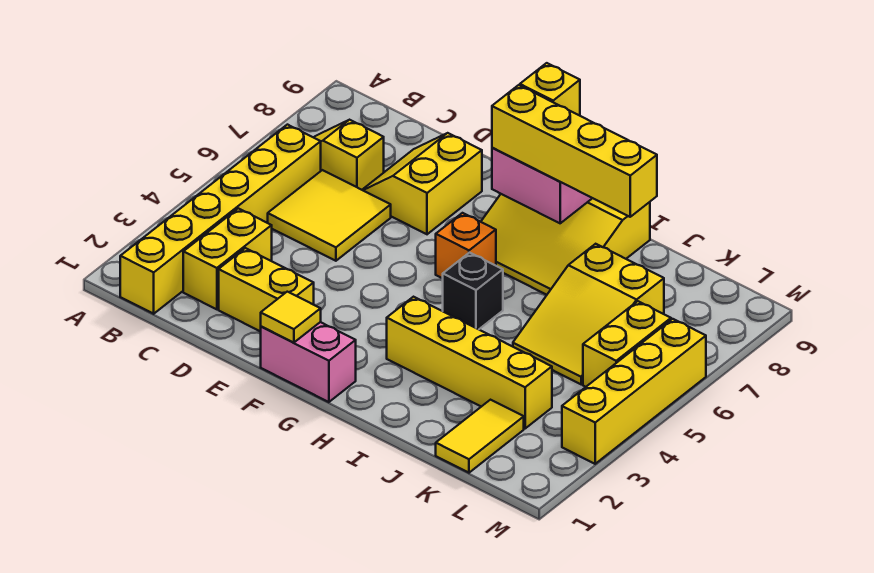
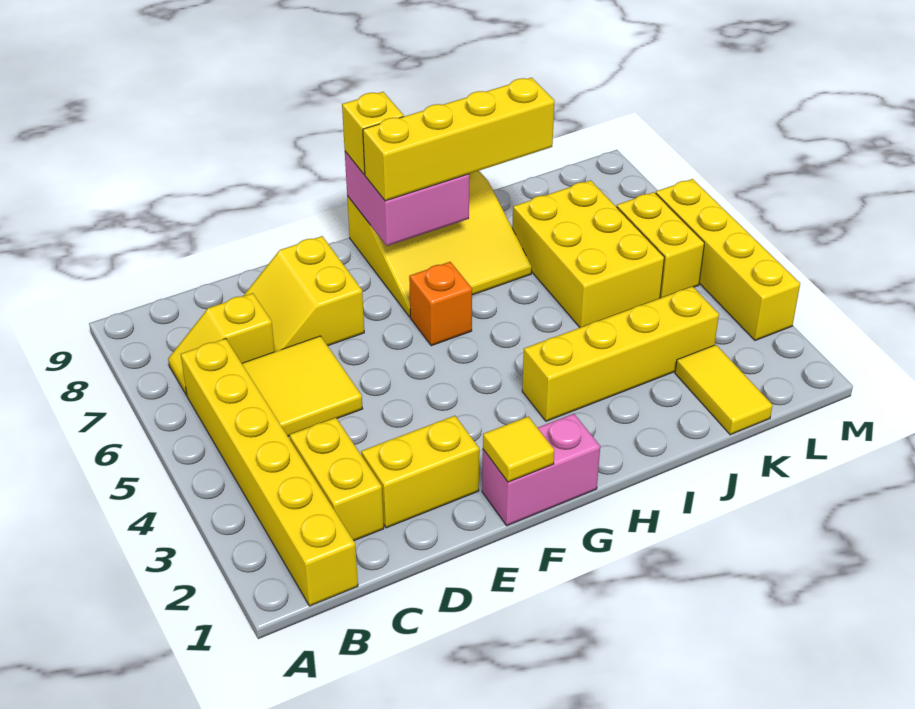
black 1x1 brick [443,253,503,329] -> none
yellow 2x3 slope [513,244,664,384] -> yellow 2x3 brick [512,180,664,328]

